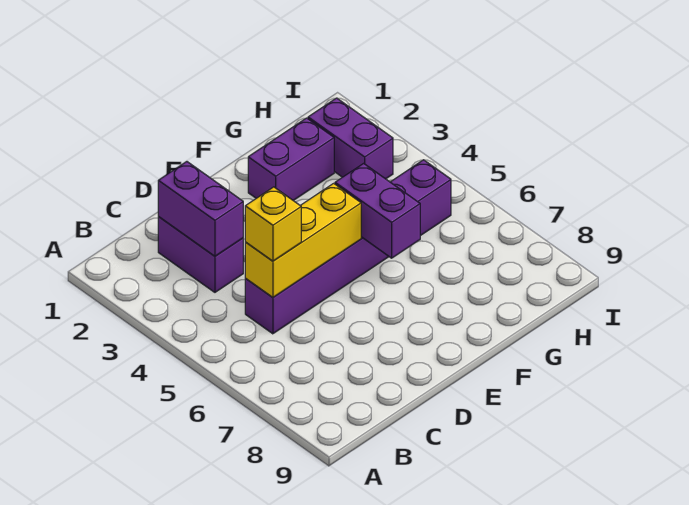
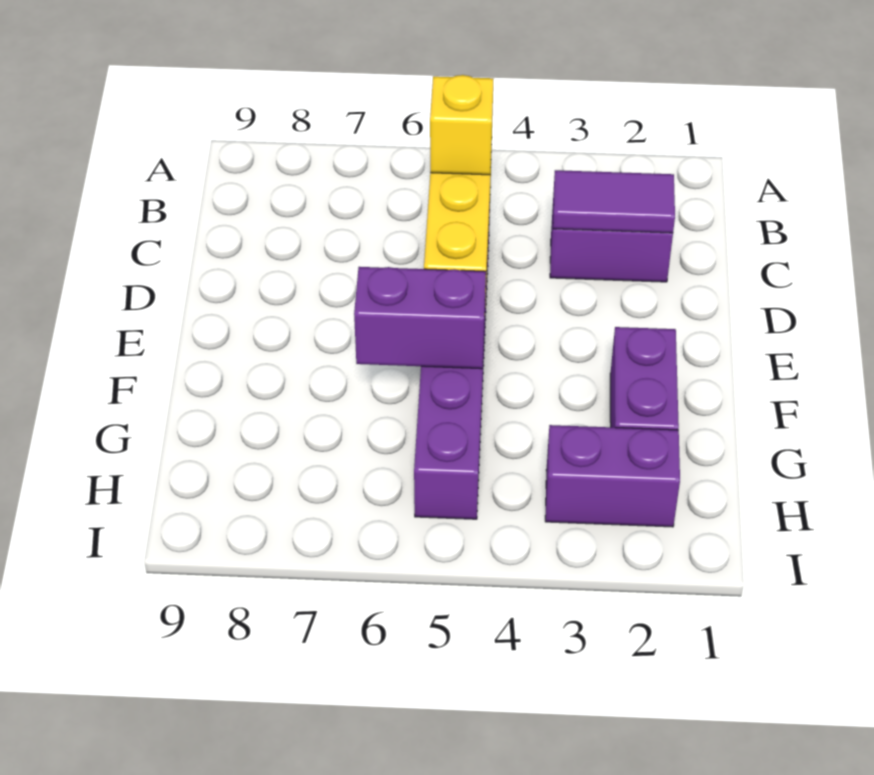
purple 1x2 brick [158,162,243,256] -> purple 1x2 tile [553,170,675,233]

